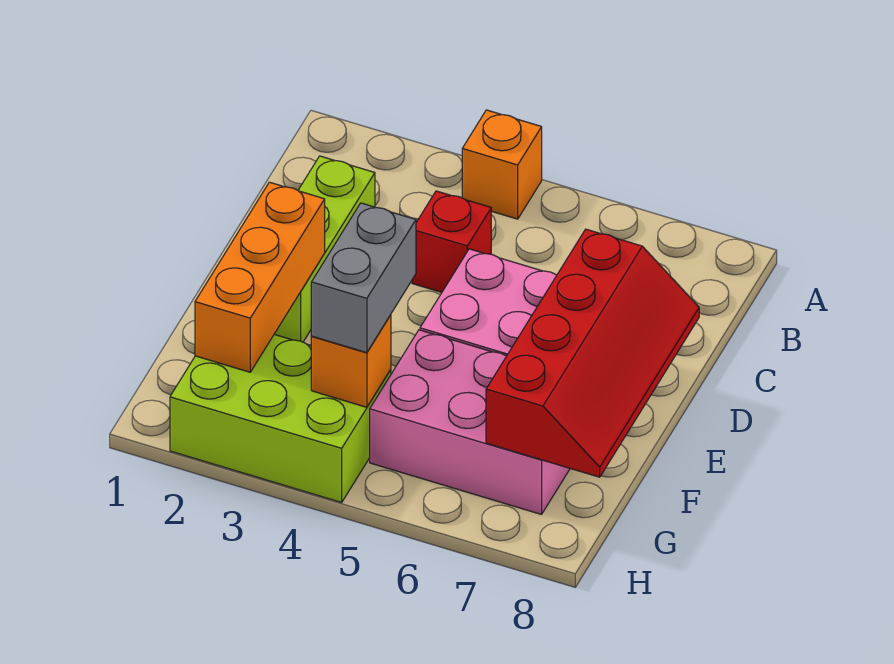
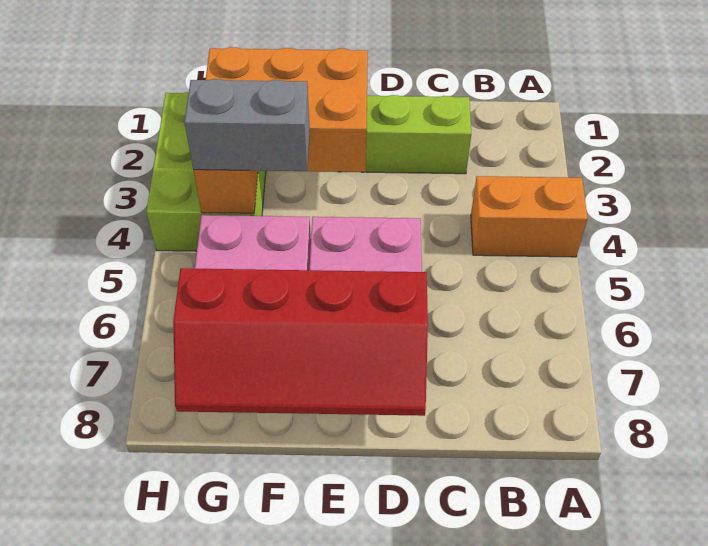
orange 1x1 brick [462,110,542,219] -> orange 1x2 brick [471,176,588,257]
red 1x1 brick [412,191,491,292] -> none
orange 1x3 brick [195,182,325,372] -> orange 2x3 brick [206,47,368,172]

